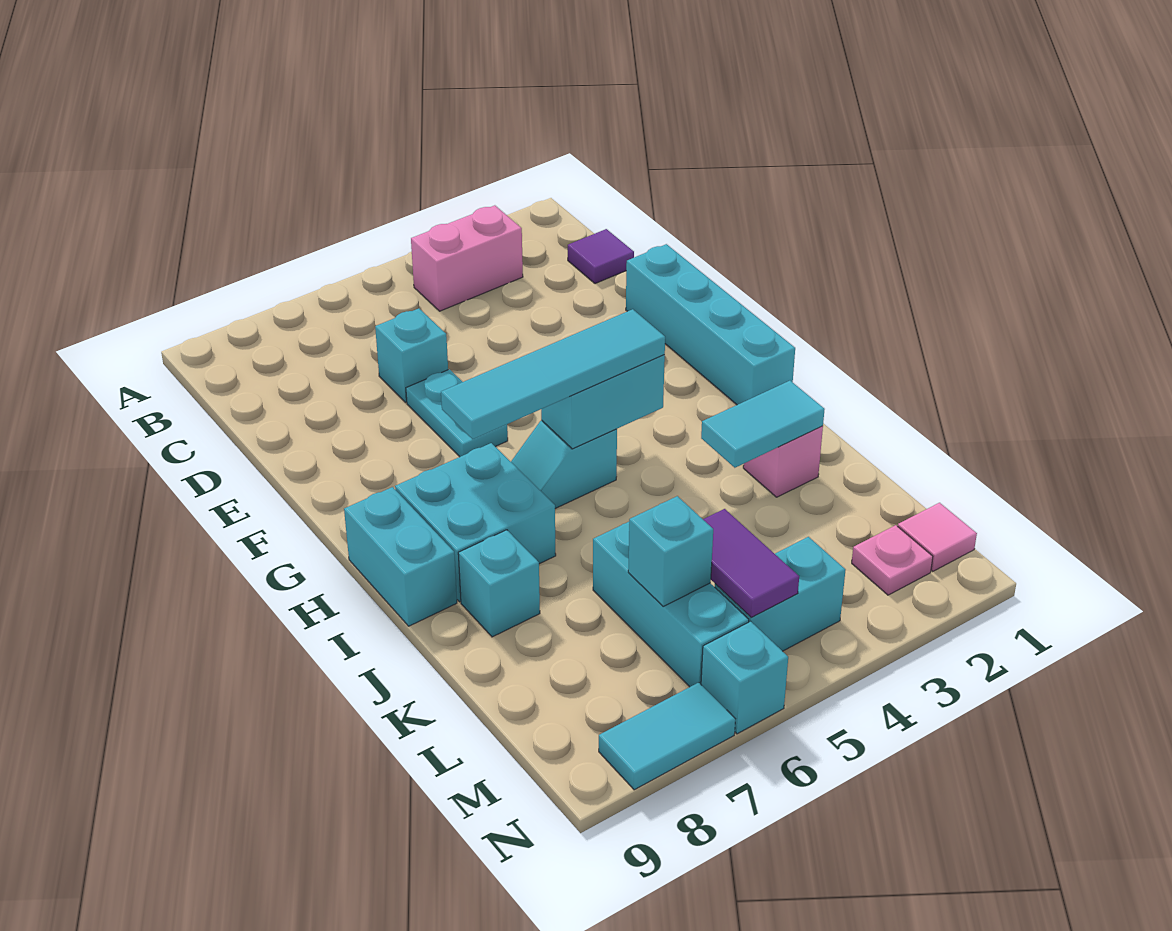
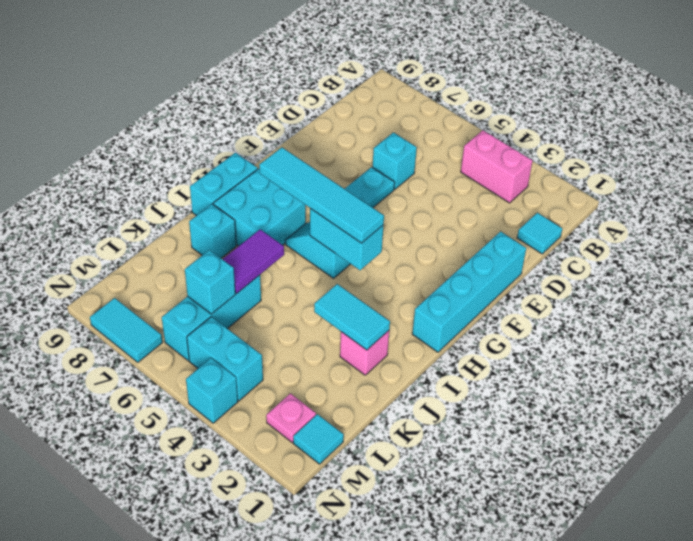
purple 1x1 tile [568,229,634,284] -> cyan 1x1 tile [517,213,562,254]
purple 1x2 tile [703,509,799,617] -> purple 1x2 tile moved to [223,229,284,294]
pink 1x1 tile [898,503,977,571] -> cyan 1x1 tile [293,414,344,464]
cyan 1x1 brick [701,621,788,734] -> cyan 1x1 brick moved to [186,358,238,423]

